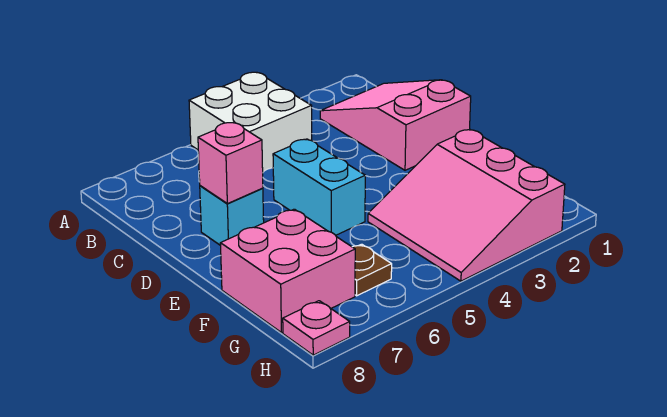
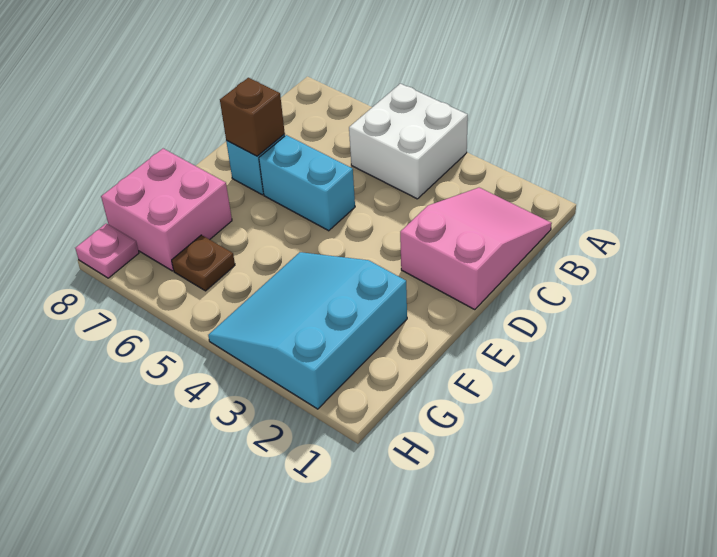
cyan 1x2 brick [273,139,365,235] -> cyan 1x2 brick turned to [259,135,355,231]
pink 1x1 brick [198,122,263,204] -> brown 1x1 brick [220,78,285,156]
pink 3x3 slope [368,130,565,281] -> cyan 3x3 slope [208,252,407,409]

